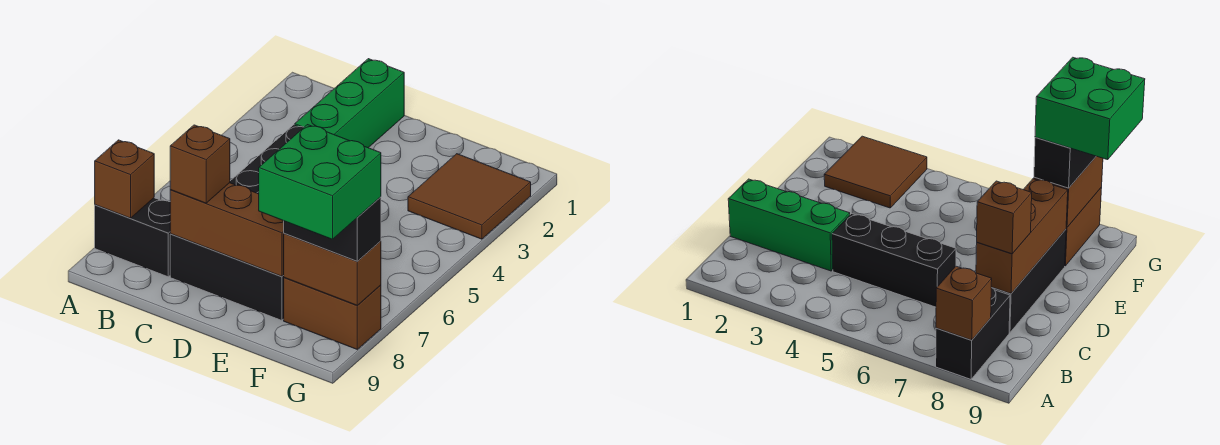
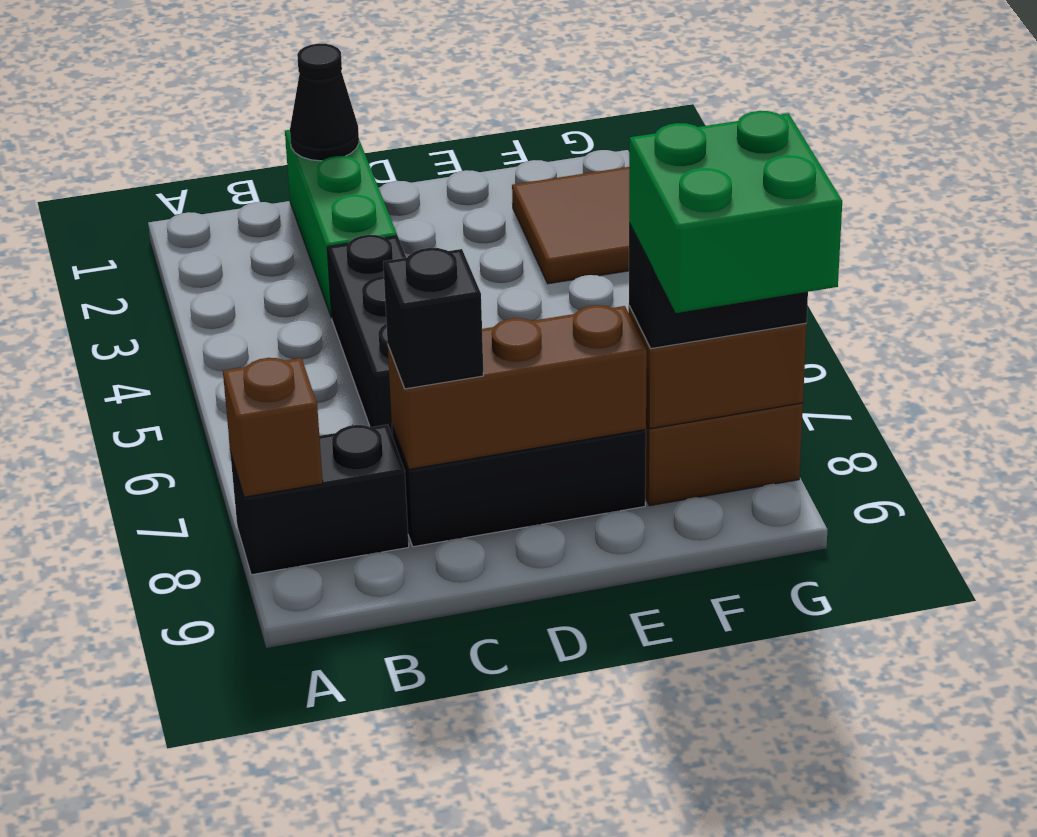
none -> black 1x1 cone [290,44,359,161]
brown 1x1 brick [170,125,230,203] -> black 1x1 brick [383,248,484,389]

